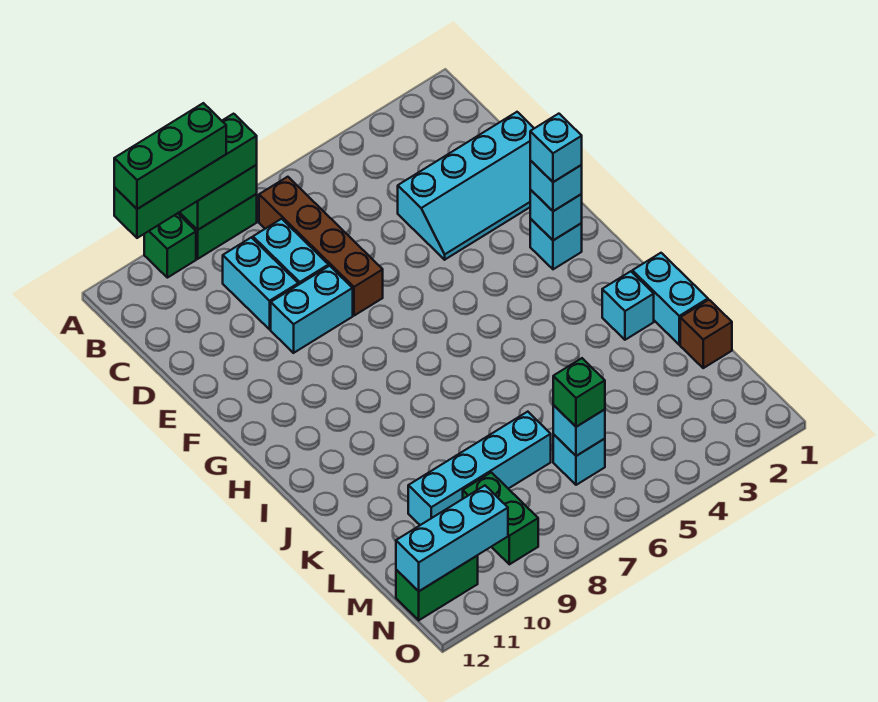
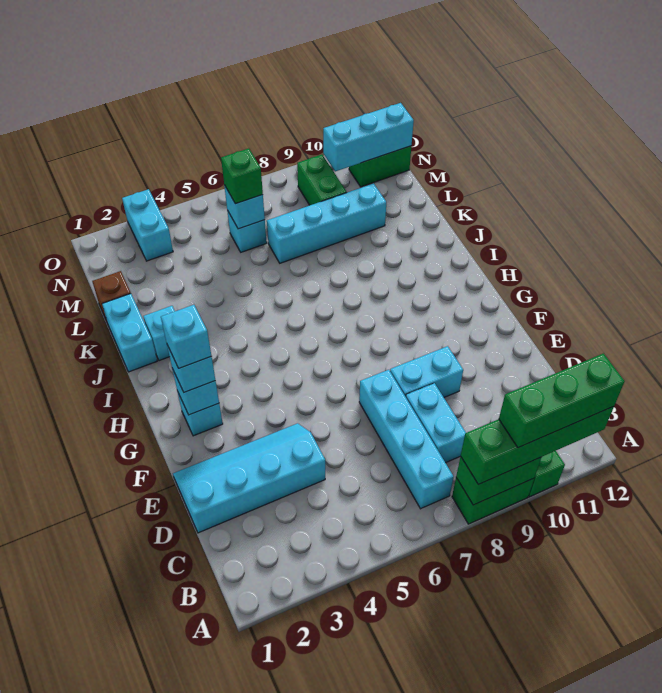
brown 1x4 brick [259,177,383,316] -> cyan 1x4 brick [359,370,454,509]
cyan 1x2 brick [223,237,298,329] -> cyan 1x2 brick moved to [122,189,173,261]

